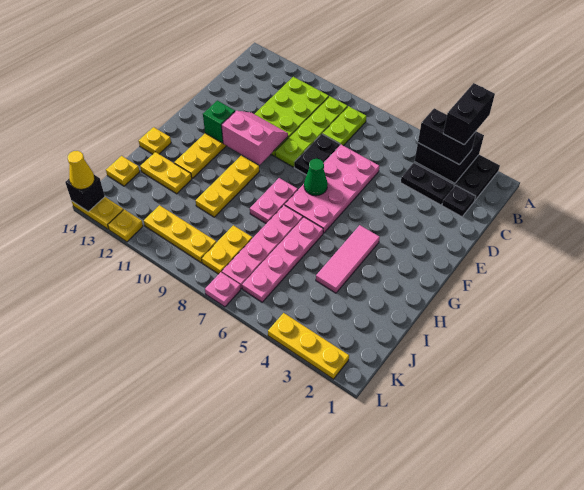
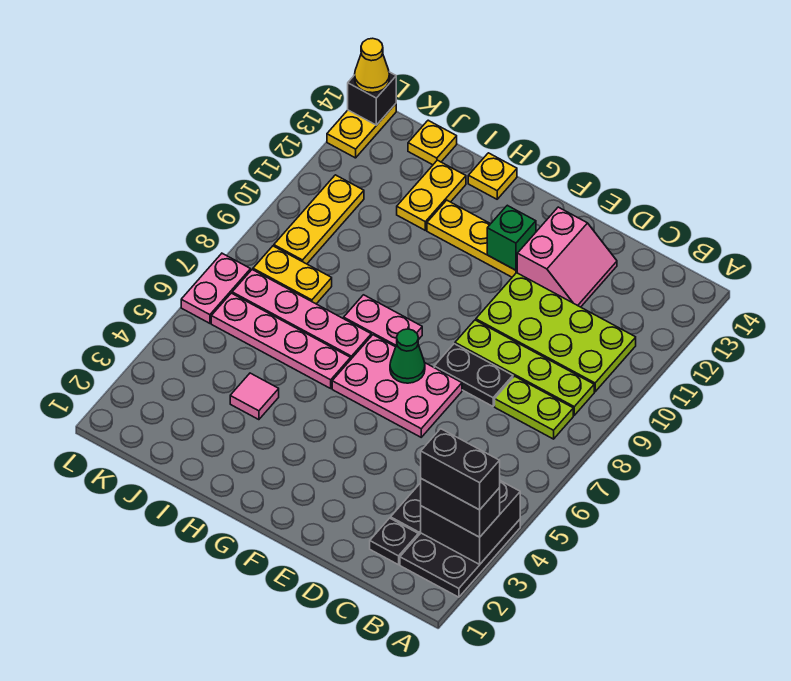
black 1x2 brick [418,108,476,165] -> black 1x2 brick turned to [421,479,500,537]
pink 2x4 plate [285,145,379,233] -> pink 2x3 plate [332,335,462,437]
pink 2x2 slope [221,111,288,165] -> pink 2x2 slope moved to [517,207,617,307]
pink 1x3 tile [316,225,380,293] -> pink 1x1 tile [230,373,279,420]
yellow 1x3 plate [196,156,259,217] -> none
yellow 1x3 plate [268,313,349,379] -> none
pink 1x1 plate [205,272,241,307] -> pink 1x2 plate [181,253,251,323]
yellow 1x1 plate [108,209,143,242] -> none

